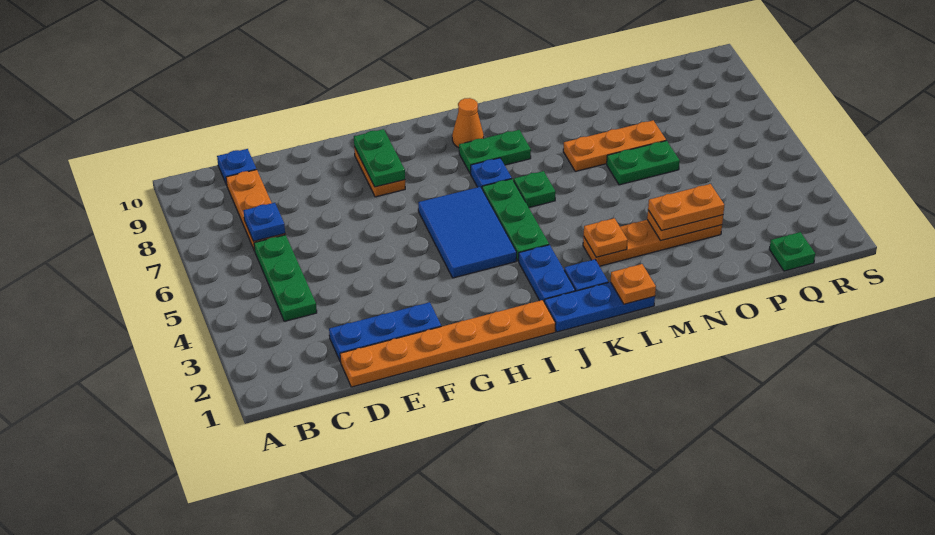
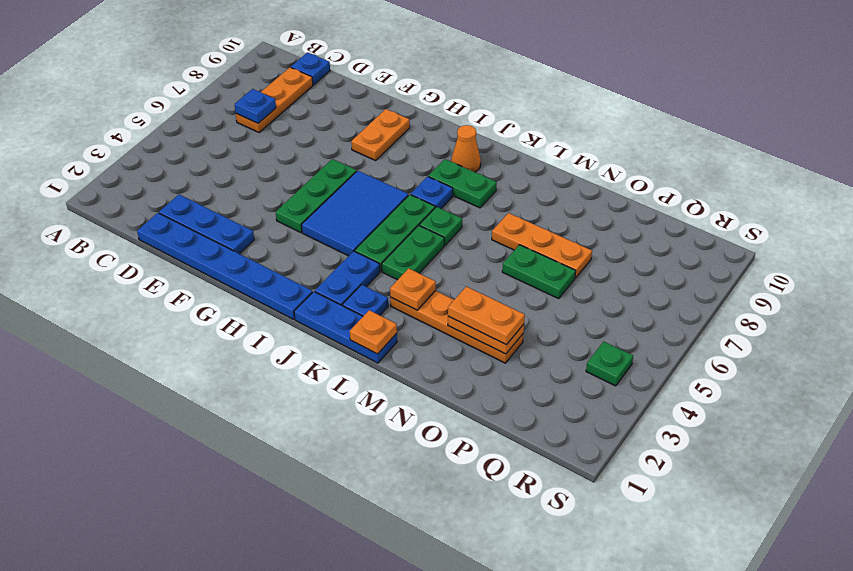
green 1x3 plate [254,235,317,321] -> green 1x3 plate moved to [276,159,357,233]
orange 1x6 plate [340,300,556,387] -> blue 1x6 plate [137,213,313,319]
green 1x2 plate [354,129,405,187] -> green 1x2 plate moved to [382,225,444,280]
green 1x1 plate [769,232,815,271] -> green 1x1 plate moved to [586,342,633,386]

